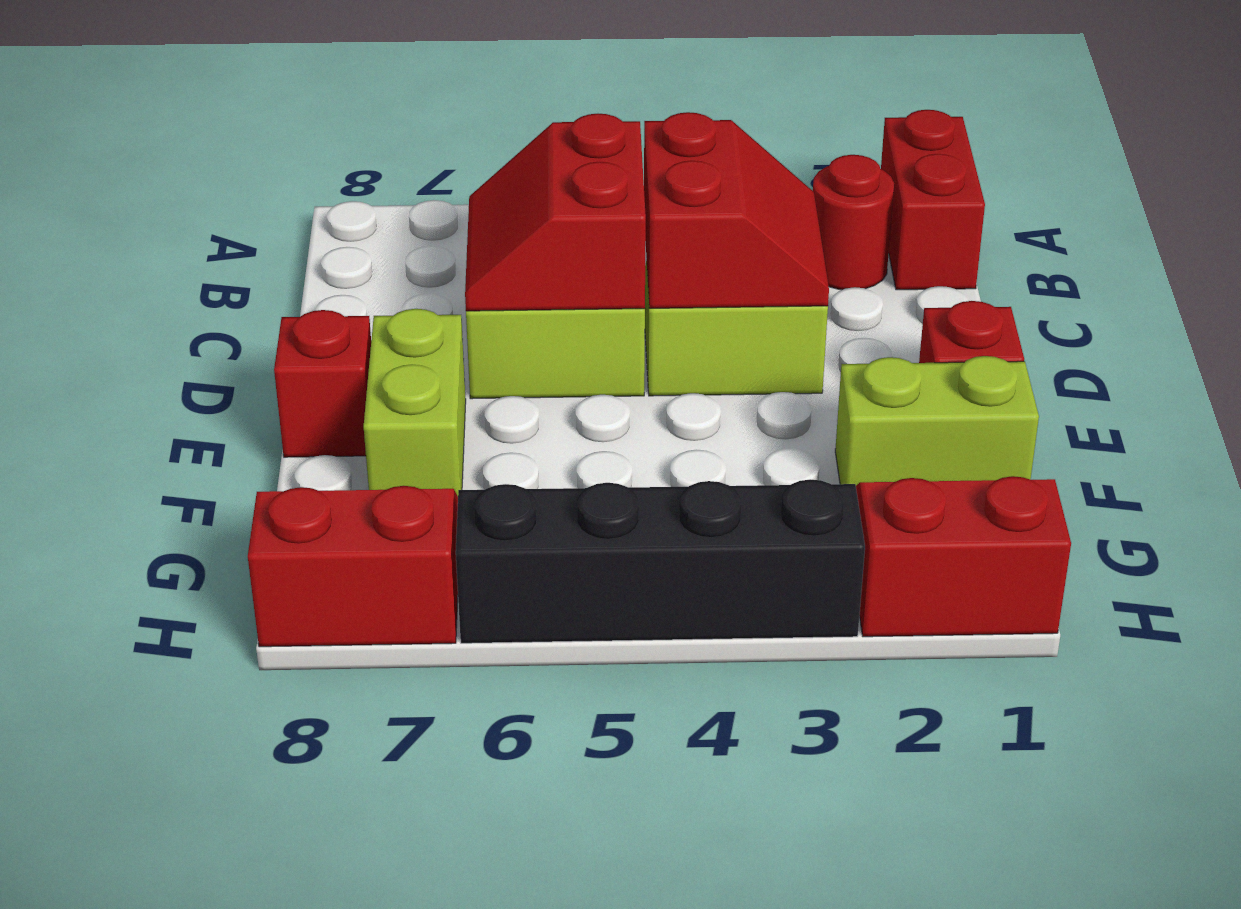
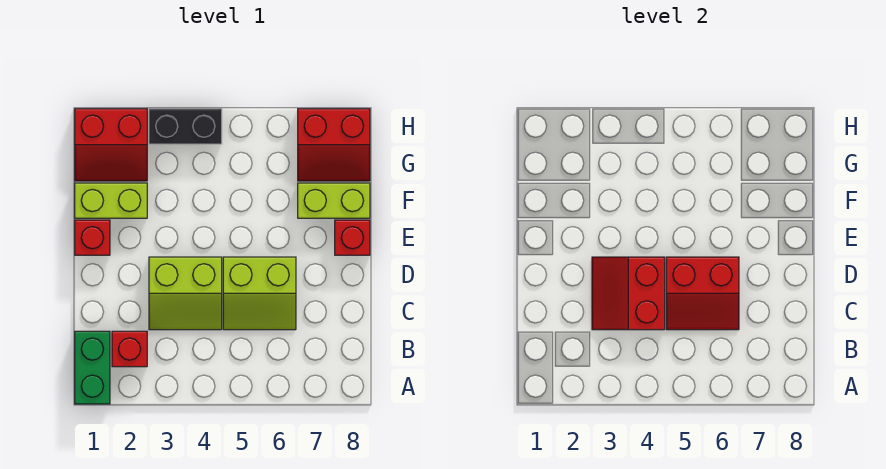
red 1x2 brick [881,110,985,290] -> green 1x2 brick [75,331,110,404]
red 1x1 round brick [813,155,894,290] -> red 1x1 brick [112,331,147,367]
red 2x2 slope [465,114,646,311] -> red 2x2 slope turned to [666,257,739,330]
lime 1x2 brick [364,309,466,496] -> lime 1x2 brick turned to [298,183,370,218]
black 1x4 brick [456,479,865,643] -> black 1x2 brick [149,109,222,144]

